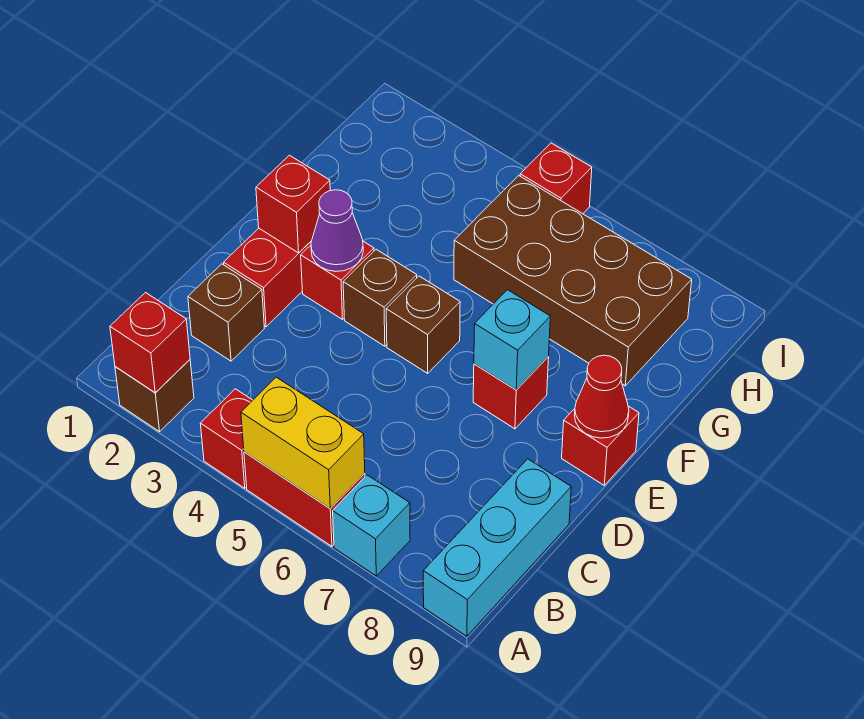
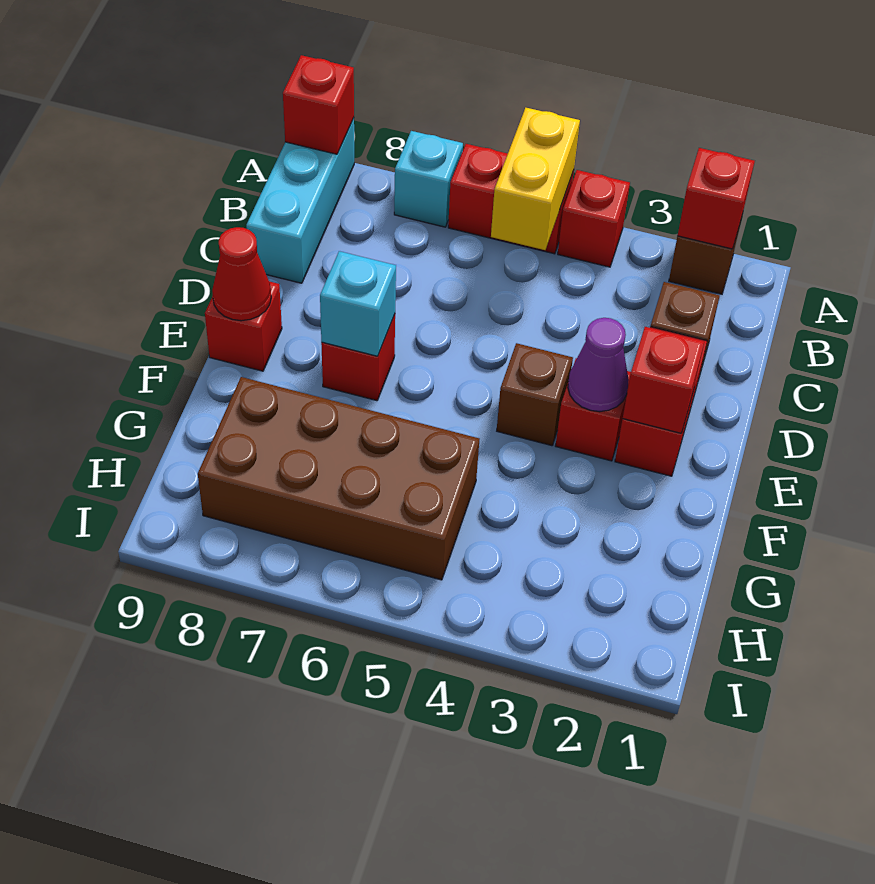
yellow 1x2 brick [241,377,365,509] -> yellow 1x2 brick turned to [491,108,580,250]
brown 1x1 brick [386,276,460,373] -> none
red 1x1 brick [520,143,592,214] -> red 1x1 brick moved to [283,55,354,154]

